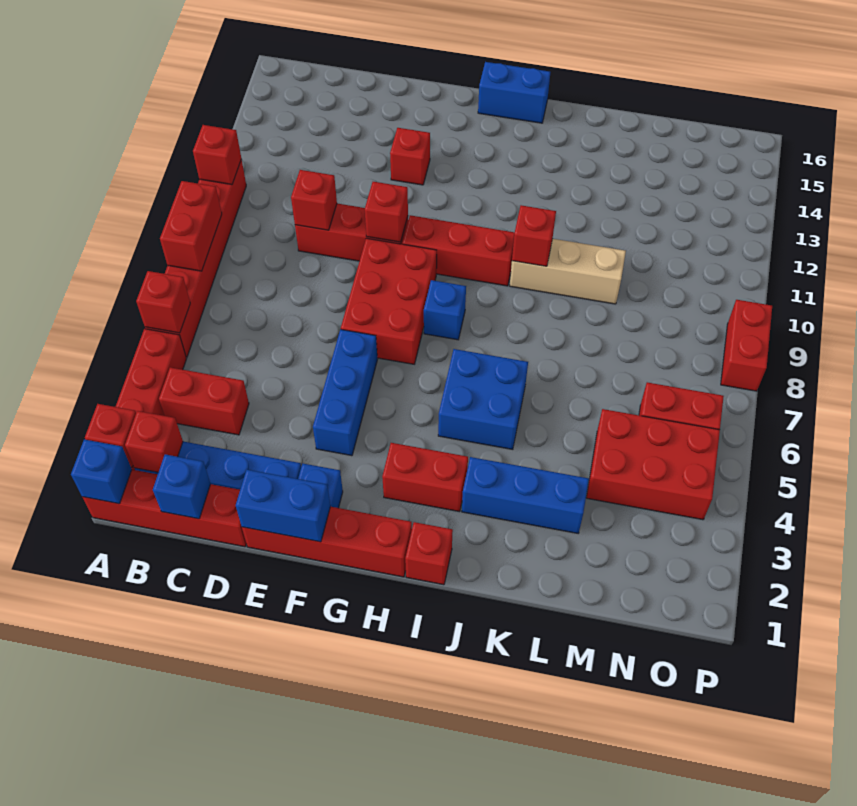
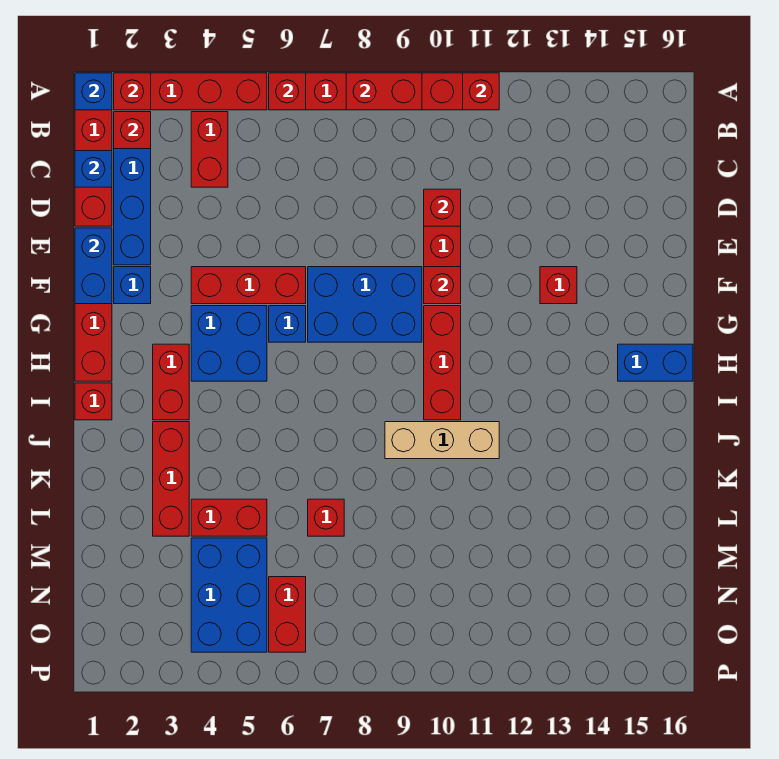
blue 1x3 brick [313,329,377,456] -> red 1x3 brick [191,267,306,304]
red 2x3 brick [341,238,437,364] -> blue 2x3 brick [308,267,422,342]
blue 1x1 brick [424,280,466,340] -> blue 1x1 brick moved to [269,306,306,342]
blue 1x2 brick [478,62,550,123] -> blue 1x2 brick turned to [618,344,693,381]
blue 2x2 brick [438,349,528,449] -> blue 2x2 brick moved to [191,306,267,381]
blue 1x3 brick [462,457,589,533] -> red 1x3 brick [153,422,189,536]
tan 1x3 brick [510,239,626,304] -> tan 1x3 brick turned to [385,422,499,459]
red 1x1 brick [512,205,556,266] -> red 1x1 brick moved to [308,499,344,536]
red 2x3 brick [586,409,720,520] -> blue 2x3 brick [191,538,267,652]
red 1x2 brick [721,300,772,391] -> red 1x2 brick moved to [191,499,267,536]

